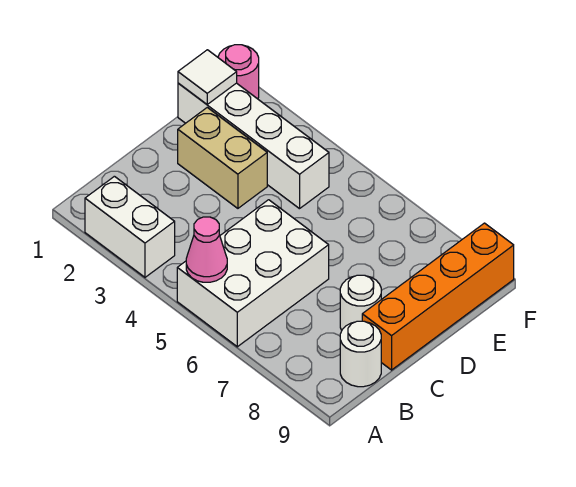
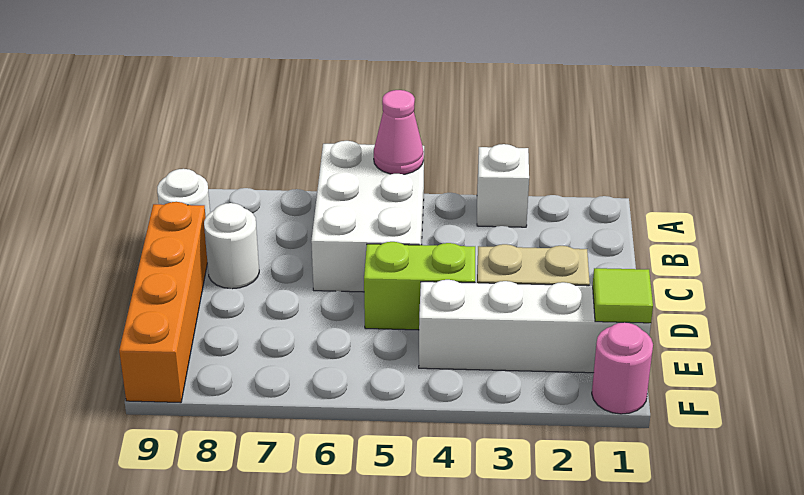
white 1x2 brick [85,176,175,277] -> white 1x1 brick [477,144,529,227]
none -> lime 1x2 brick [364,242,475,330]
white 1x1 tile [178,50,237,104] -> lime 1x1 tile [593,268,653,323]

